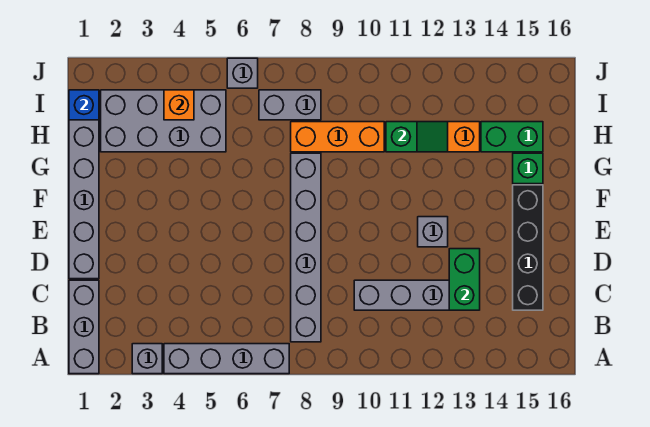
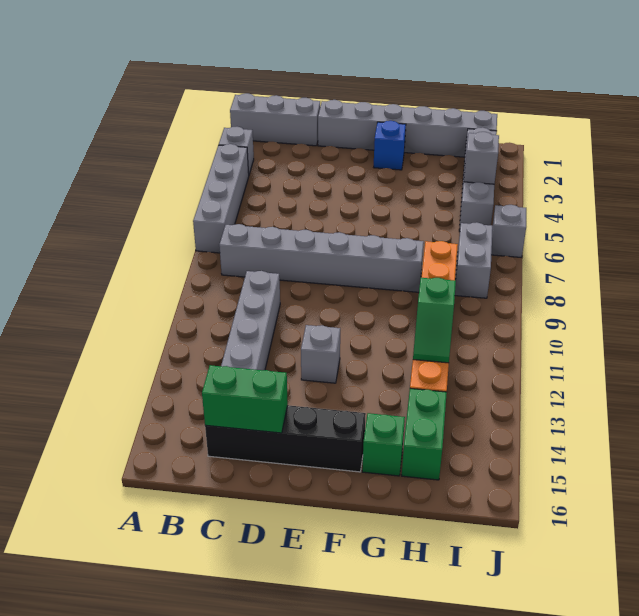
green 1x2 brick [449,249,480,310] -> green 1x2 brick moved to [202,365,288,433]
grey 2x4 brick [101,90,226,152] -> grey 1x4 brick [459,127,497,231]
blue 1x1 brick [69,90,99,120] -> blue 1x1 brick moved to [374,121,406,170]
orange 1x1 brick [164,90,194,120] -> grey 1x1 brick [464,132,499,184]

